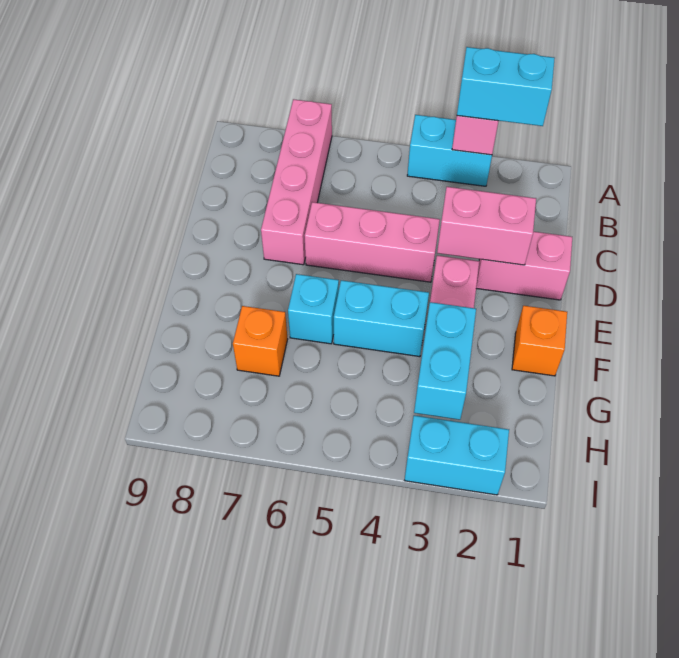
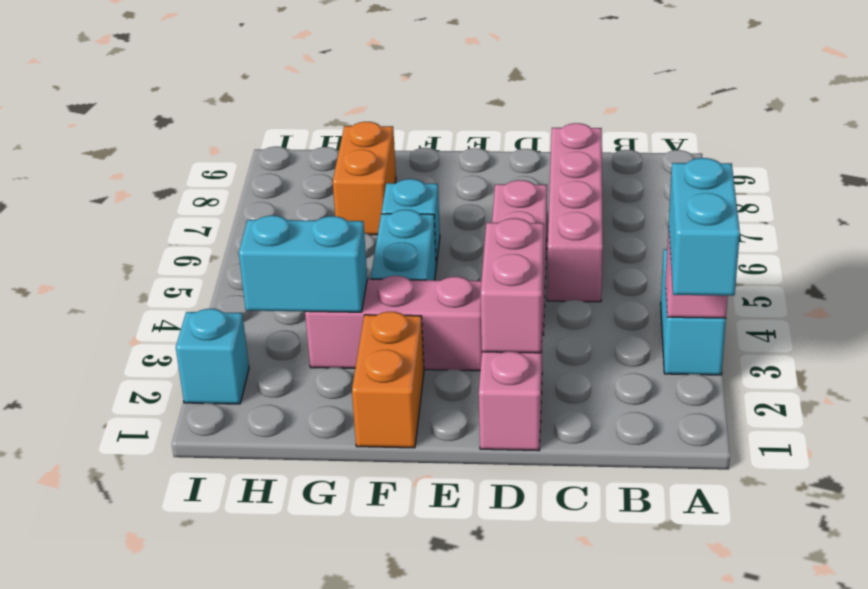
pink 1x4 brick [261,99,332,265] -> pink 1x4 brick turned to [547,123,603,302]
orange 1x1 brick [512,306,567,376] -> orange 1x2 brick [352,312,424,448]
orange 1x1 brick [233,306,288,376] -> orange 1x2 brick [333,122,396,235]
cyan 1x2 brick [405,415,509,495] -> cyan 1x1 brick [176,309,249,404]

